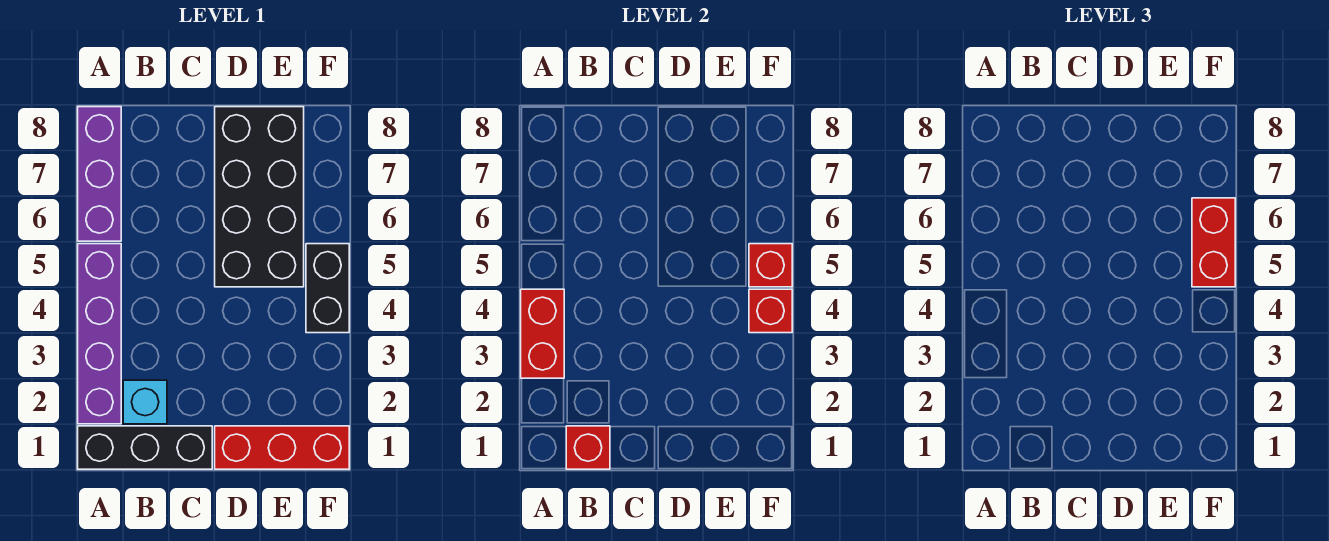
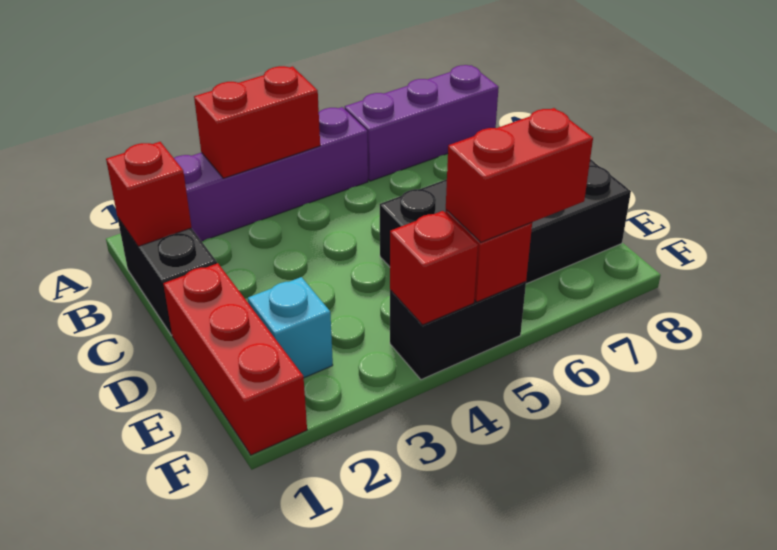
black 1x3 brick [78,426,212,469] -> black 1x2 brick [117,217,217,335]
cyan 1x1 brick [123,380,167,424] -> cyan 1x1 brick moved to [248,277,333,378]

